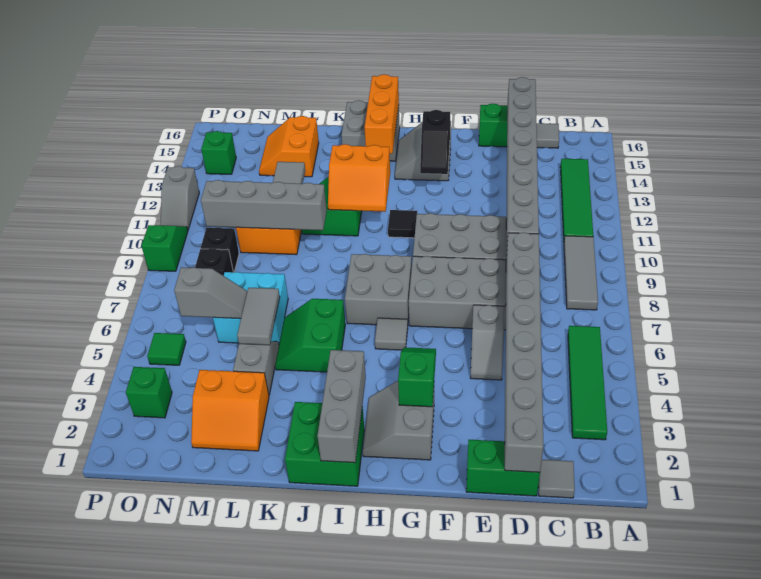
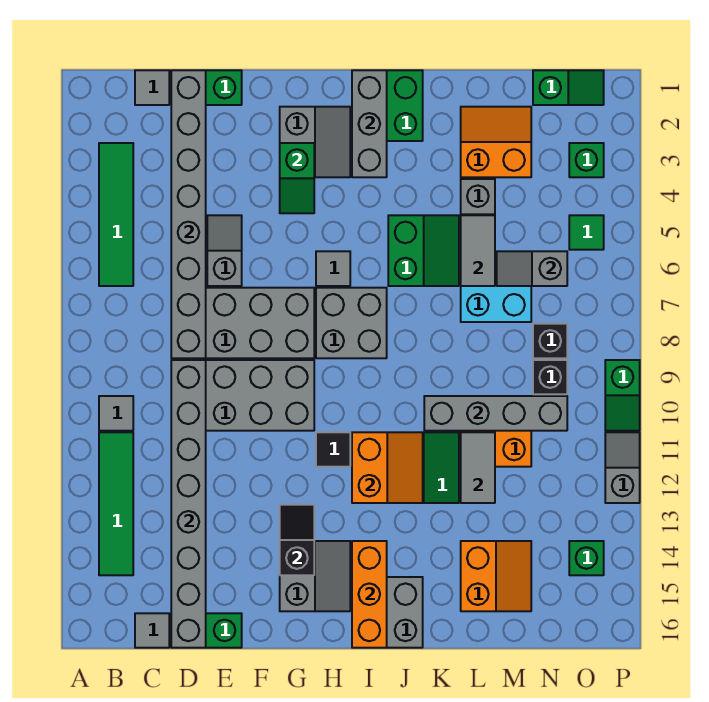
grey 1x3 tile [564,236,598,310] -> grey 1x1 tile [99,396,133,431]
orange 2x2 slope [328,144,390,212] -> orange 2x2 slope turned to [352,432,423,503]
none -> green 1x2 slope [533,70,604,105]

